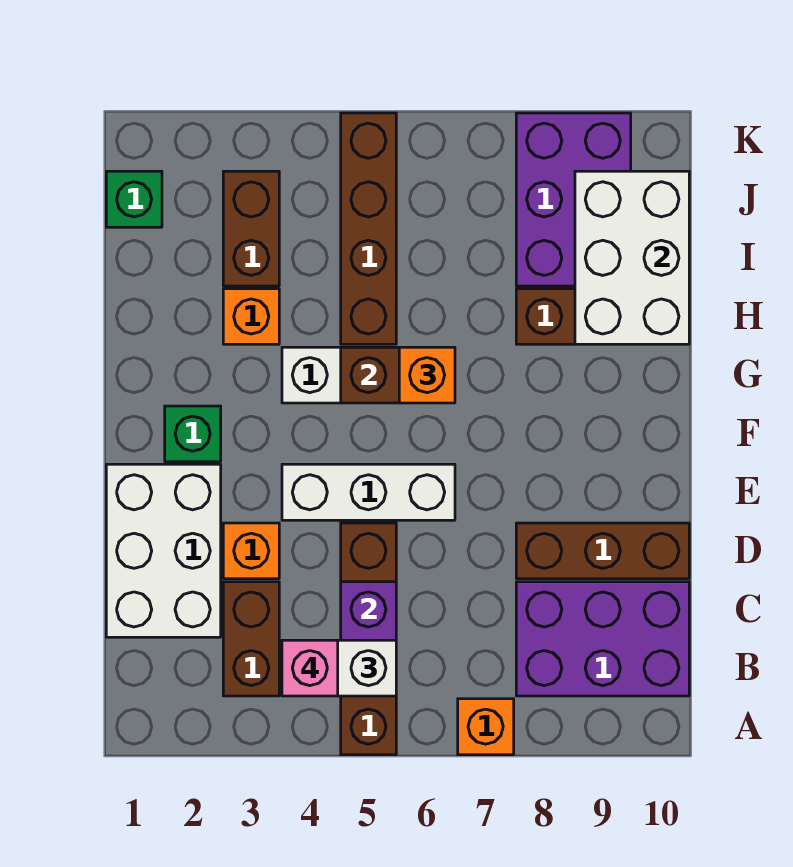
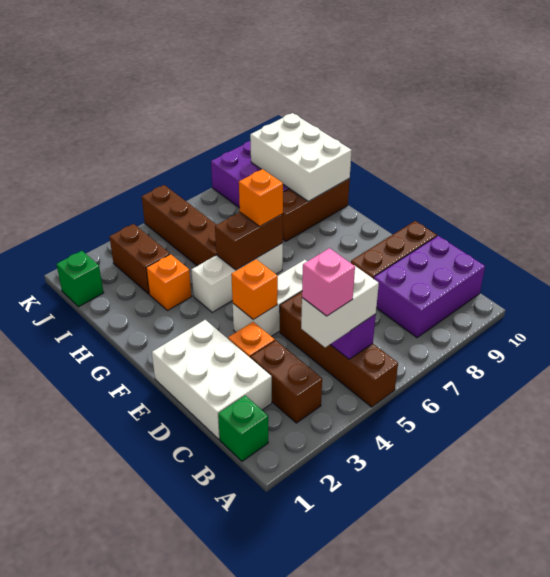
orange 1x1 brick [458,699,514,755] -> orange 1x1 brick moved to [231,259,278,320]
green 1x1 brick [165,406,221,462] -> green 1x1 brick moved to [218,396,268,461]

